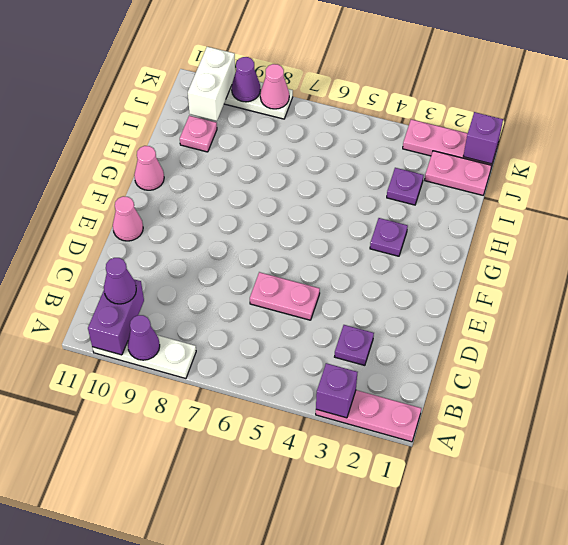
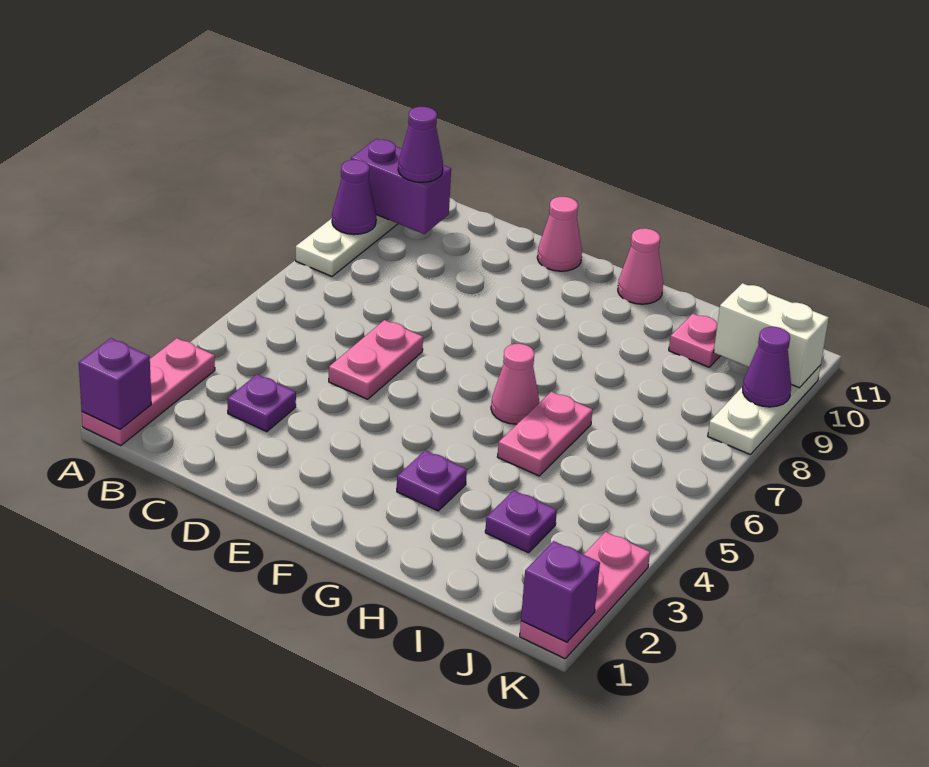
purple 1x1 brick [316,363,358,418] -> purple 1x1 brick moved to [79,338,151,429]
pink 1x2 plate [425,151,492,195] -> pink 1x2 plate moved to [497,392,593,476]
pink 1x1 cone [260,64,289,109] -> pink 1x1 cone moved to [491,344,539,424]

